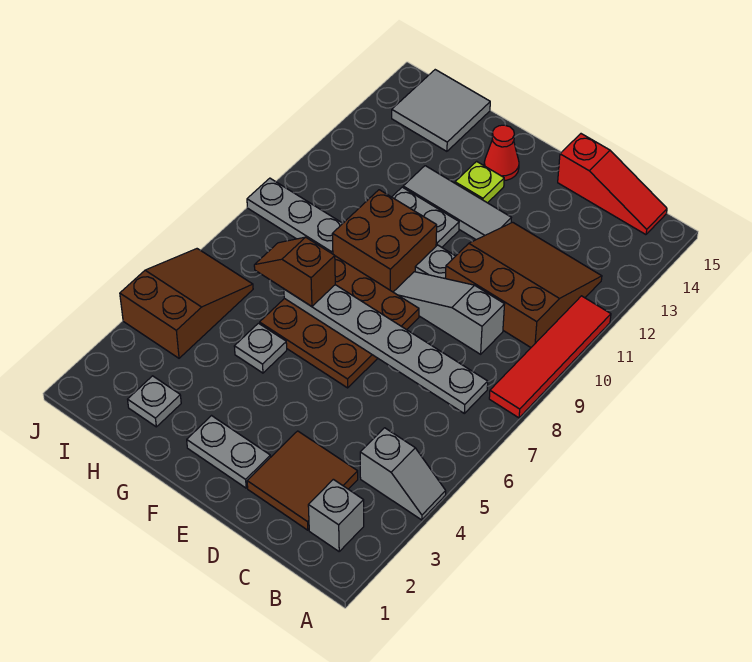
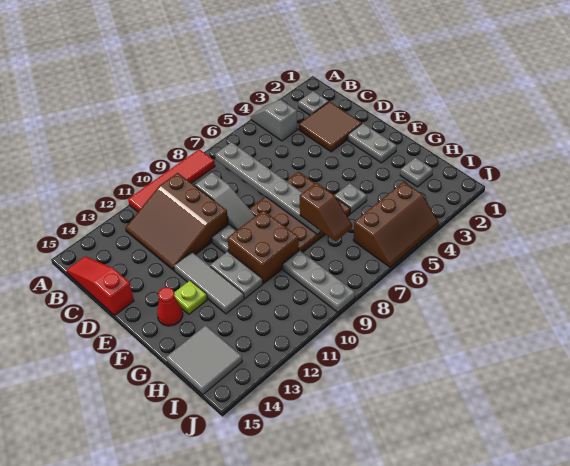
grey 1x1 brick [308,479,364,551] -> grey 1x1 plate [298,91,329,115]
brown 2x3 slope [120,249,253,358] -> brown 2x3 slope turned to [353,182,439,267]

